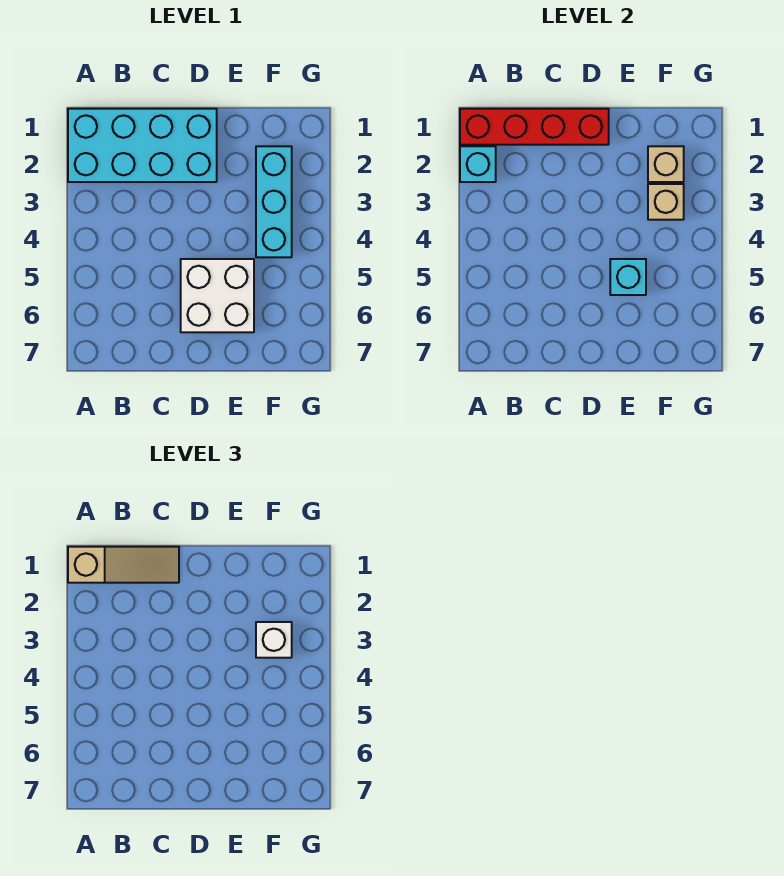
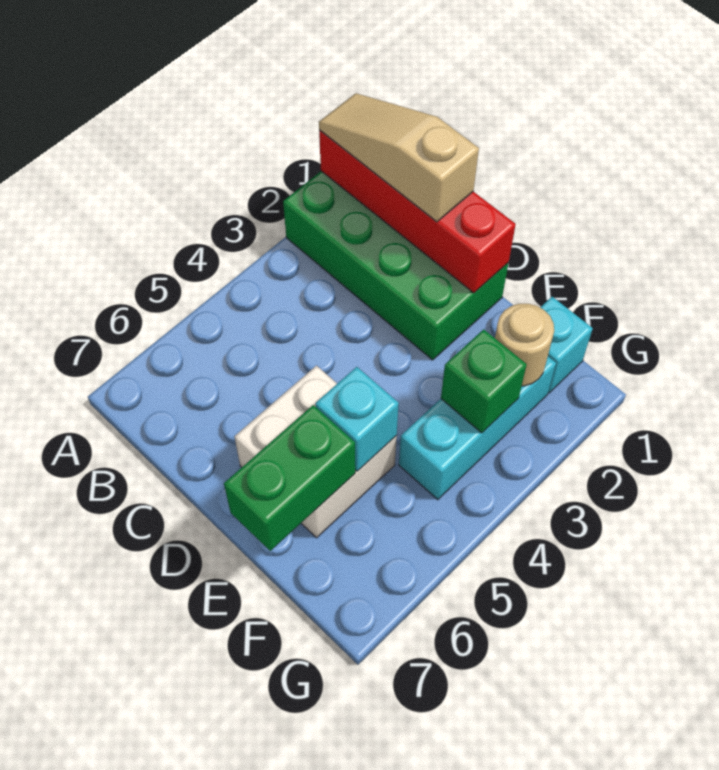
cyan 2x4 brick [68,109,217,182] -> green 2x4 brick [283,171,508,360]
tan 1x3 slope [68,547,179,583] -> tan 1x3 slope turned to [319,93,479,222]
cyan 1x1 brick [460,146,496,182] -> cyan 1x1 brick moved to [540,297,593,393]
none -> green 1x2 brick [224,405,355,551]
tan 1x1 brick [648,146,684,182] -> tan 1x1 round brick [495,304,554,386]
tan 1x1 brick [648,184,684,220] -> green 1x1 brick [441,329,527,433]
white 1x1 brick [256,622,292,658] -> none

